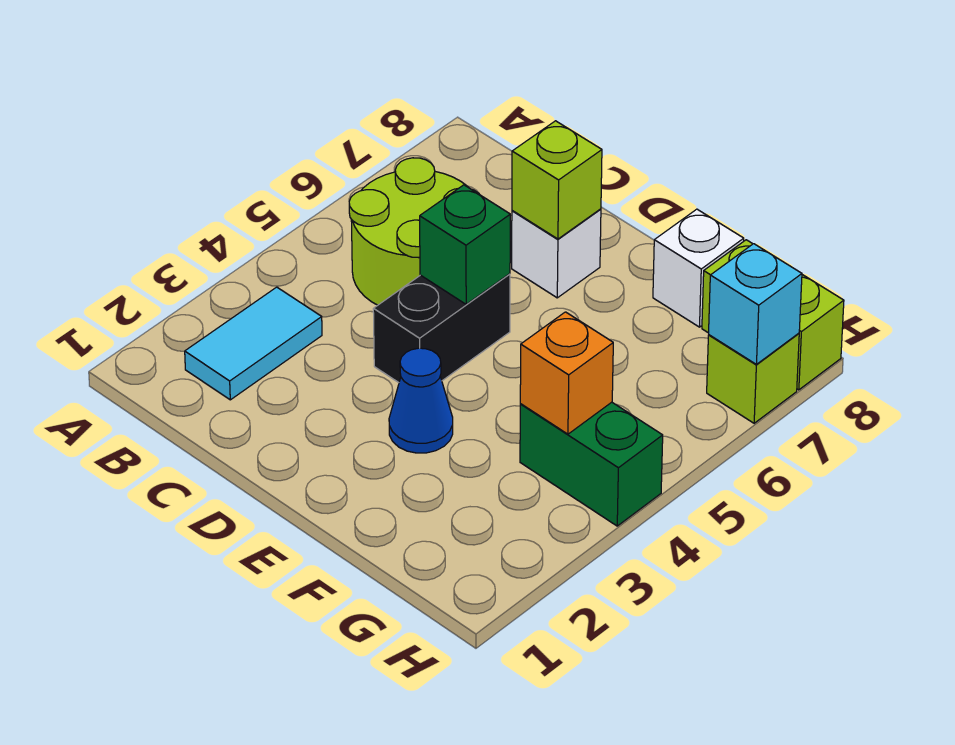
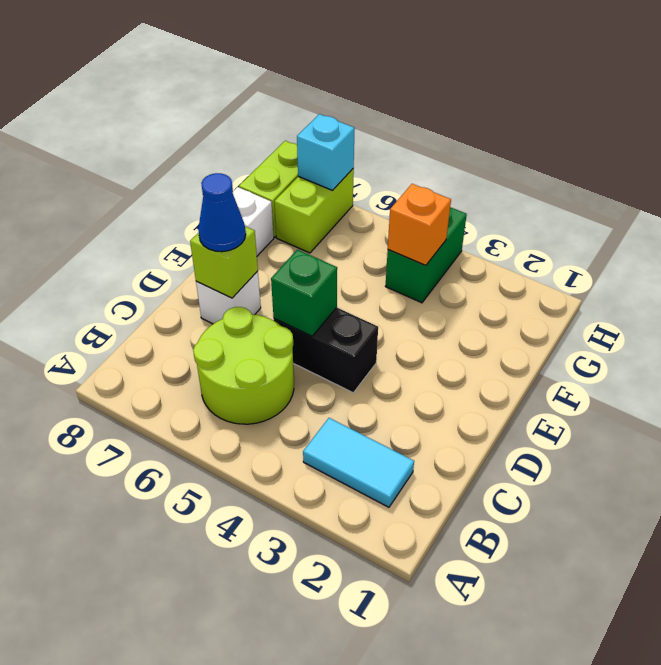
blue 1x1 cone [389,348,453,453] -> blue 1x1 cone moved to [198,173,246,252]
lime 1x1 brick [707,333,799,423] -> lime 1x2 brick [274,169,354,253]

